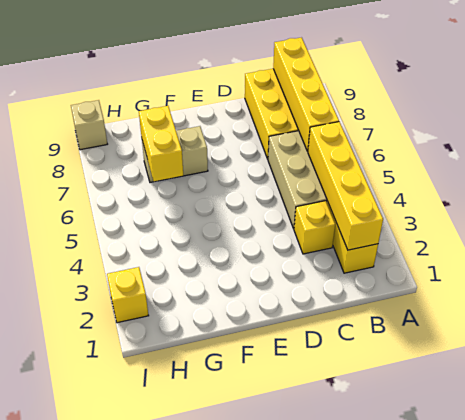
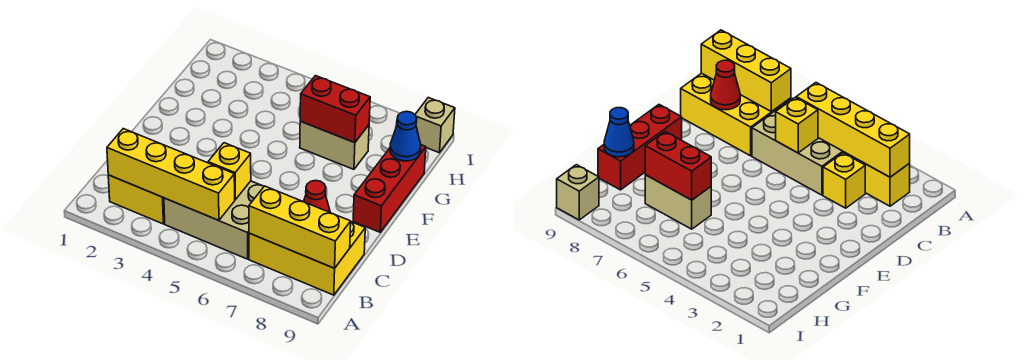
yellow 1x4 brick [273,38,339,151] -> yellow 1x3 brick [249,186,351,268]
none -> red 1x1 cone [304,180,330,212]
none -> red 1x3 brick [353,145,426,232]
tan 1x2 brick [142,126,208,182] -> tan 1x2 brick turned to [300,121,369,169]
yellow 1x2 brick [139,106,183,182] -> red 1x2 brick [300,76,370,143]
none -> blue 1x1 cone [390,111,421,161]
yellow 1x1 brick [107,267,149,323] -> yellow 1x1 brick moved to [208,143,251,200]

